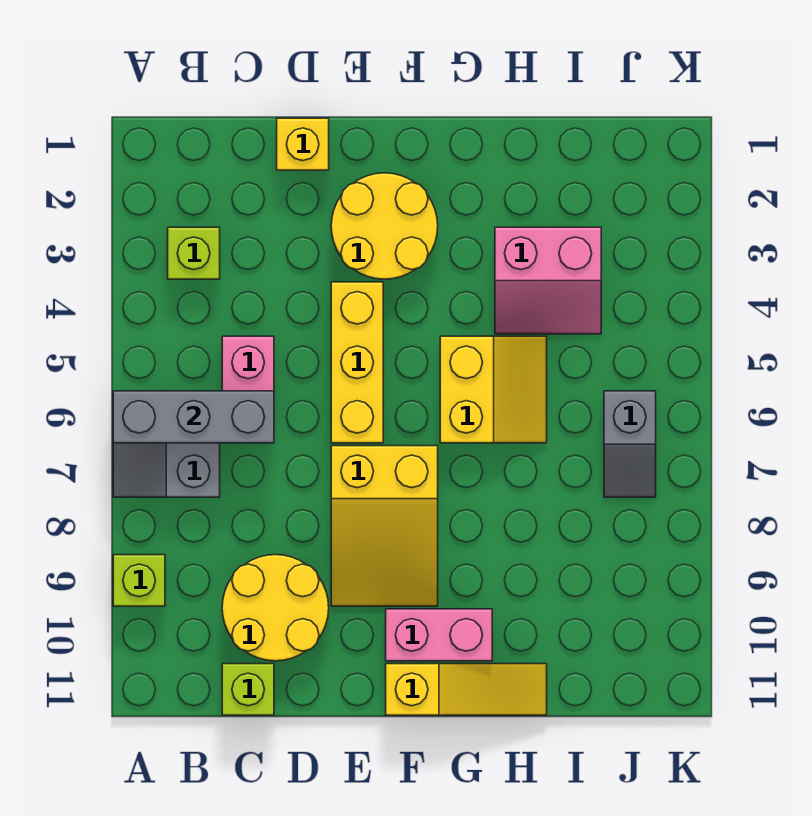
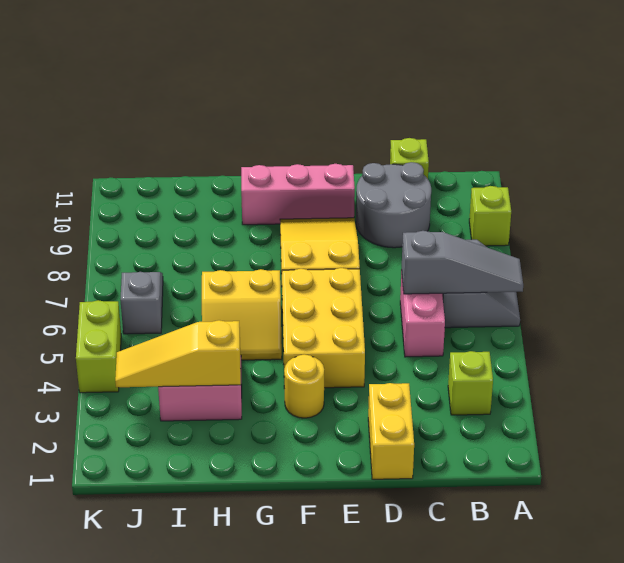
grey 1x3 brick [113,391,274,443] -> grey 1x3 slope [402,231,523,294]
yellow 2x2 round brick [222,555,329,661] -> grey 2x2 round brick [356,162,431,248]
yellow 1x1 brick [277,118,329,170] -> yellow 1x2 brick [368,383,414,479]
yellow 2x2 round brick [331,173,438,279] -> yellow 1x1 round brick [284,354,324,418]
yellow 1x3 brick [331,282,383,443] -> yellow 2x3 brick [282,268,365,388]
pink 1x2 brick [386,609,492,661] -> pink 1x3 brick [241,164,355,225]
yellow 1x3 slope [386,664,547,715] -> yellow 1x3 slope moved to [115,320,241,387]
yellow 2x2 slope [440,336,547,443] -> yellow 2x2 slope turned to [202,269,282,360]
none -> lime 1x2 brick [76,300,121,393]

